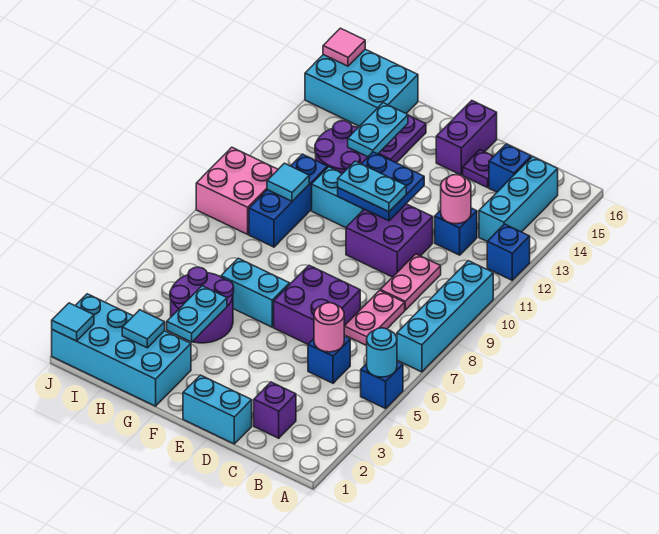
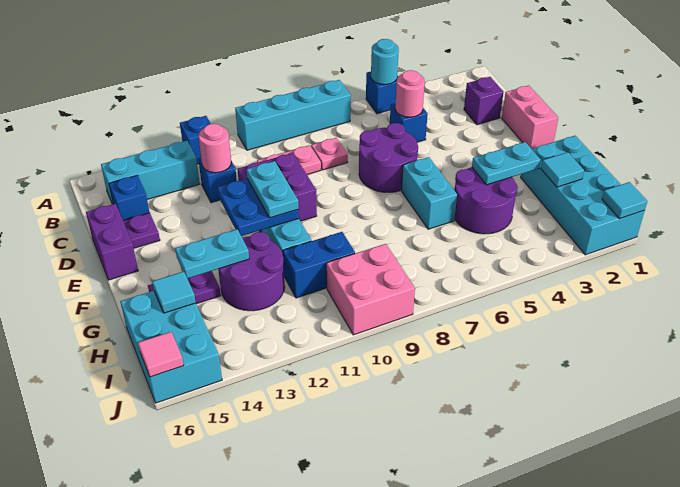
pink 1x2 plate [344,290,405,346] -> pink 1x1 plate [311,138,348,170]
cyan 1x2 brick [183,375,252,444] -> pink 1x2 brick [502,85,558,149]
purple 2x2 brick [274,265,360,344] -> purple 2x2 round brick [359,123,418,192]
purple 1x2 brick [436,101,497,175] -> purple 1x2 brick turned to [86,204,138,280]
blue 1x3 brick [249,154,327,247] -> blue 1x2 brick [283,232,355,298]
cyan 1x1 tile [267,163,309,201] -> cyan 1x1 tile moved to [152,272,196,313]

